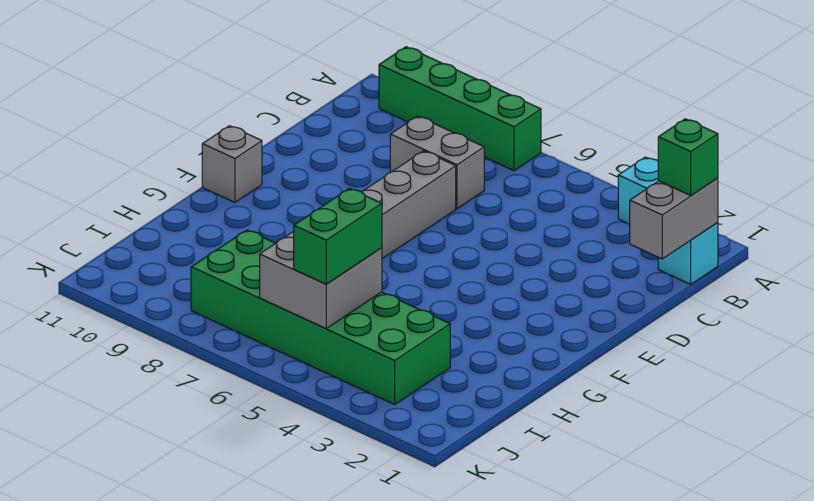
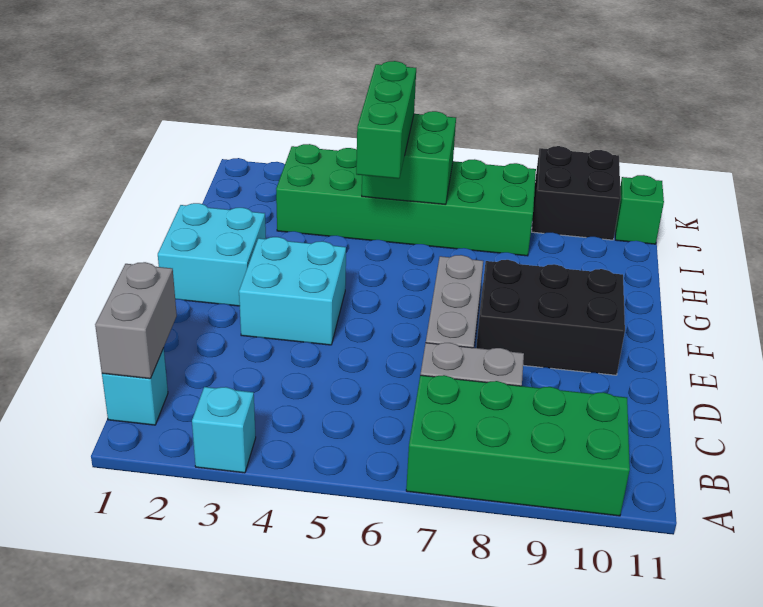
green 1x4 brick [379,47,541,171] -> green 2x4 brick [406,375,630,516]
green 1x1 brick [658,119,718,195] -> green 1x1 brick moved to [615,175,664,244]
none -> cyan 2x2 brick [239,237,346,345]
none -> black 2x3 brick [476,260,625,375]
none -> cyan 2x2 brick [158,203,266,306]
grey 1x1 brick [202,126,262,202] -> none
grey 2x2 brick [260,231,382,329] -> green 2x2 brick [362,111,456,205]
green 1x2 brick [294,188,382,284] -> green 1x3 brick [356,61,416,179]
none -> black 2x2 brick [532,146,621,240]

